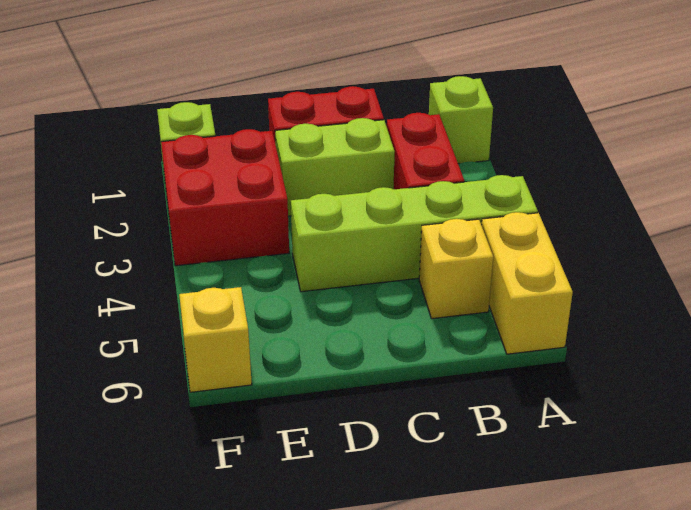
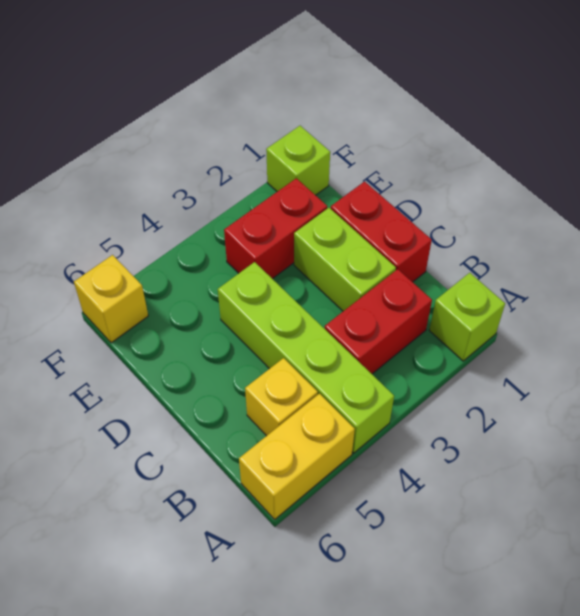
red 2x2 brick [161,129,289,266] -> red 1x2 brick [224,178,327,279]

